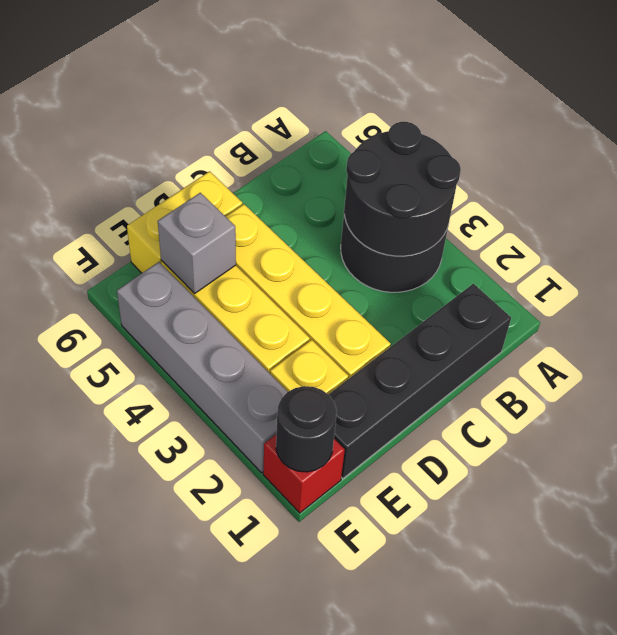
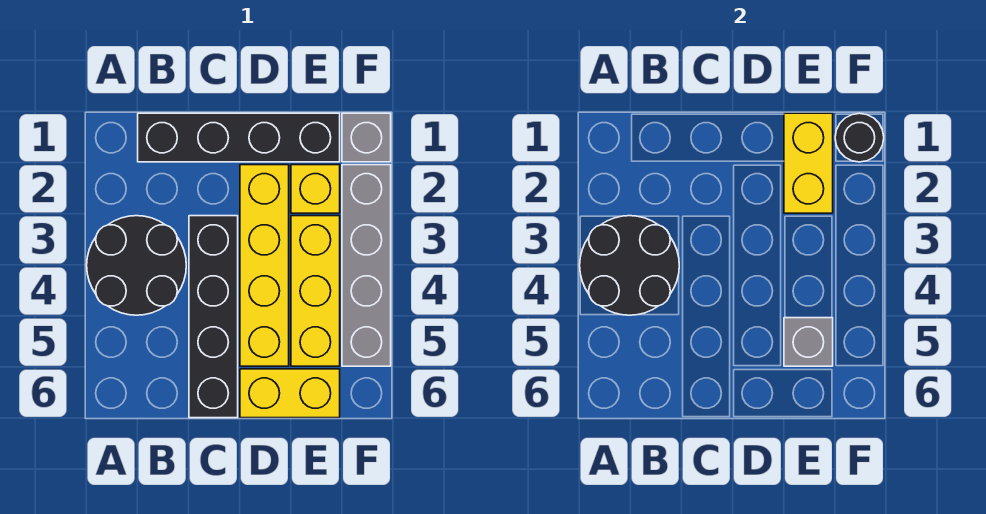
none -> black 1x4 brick [189,216,238,418]
none -> yellow 1x2 brick [784,113,833,213]
red 1x1 brick [263,435,345,513] -> grey 1x1 brick [342,113,391,162]

